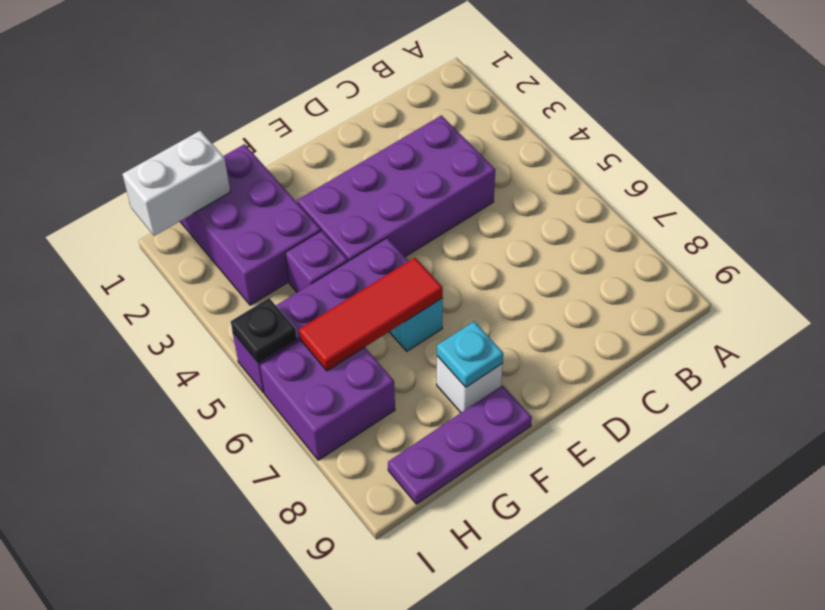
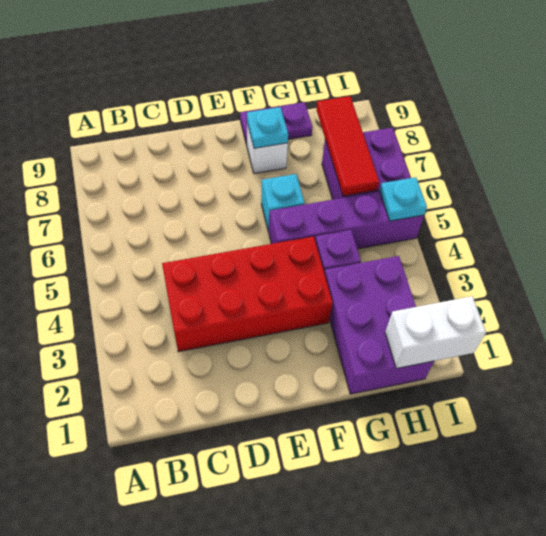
purple 2x4 brick [297,116,495,261] -> red 2x4 brick [162,236,333,352]
red 1x3 tile [299,258,443,371] -> red 1x3 tile turned to [317,96,379,196]
purple 1x3 plate [388,385,532,504] -> purple 1x2 plate [240,102,312,145]
black 1x1 plate [231,298,297,363] -> cyan 1x1 plate [380,177,427,221]

